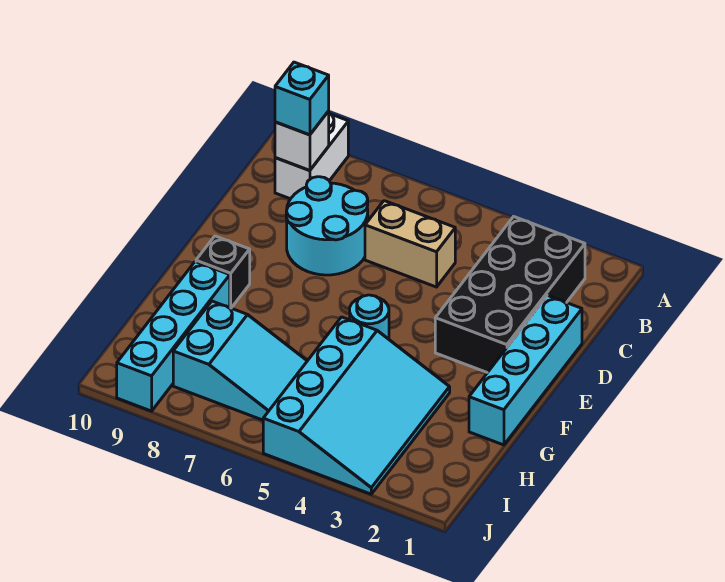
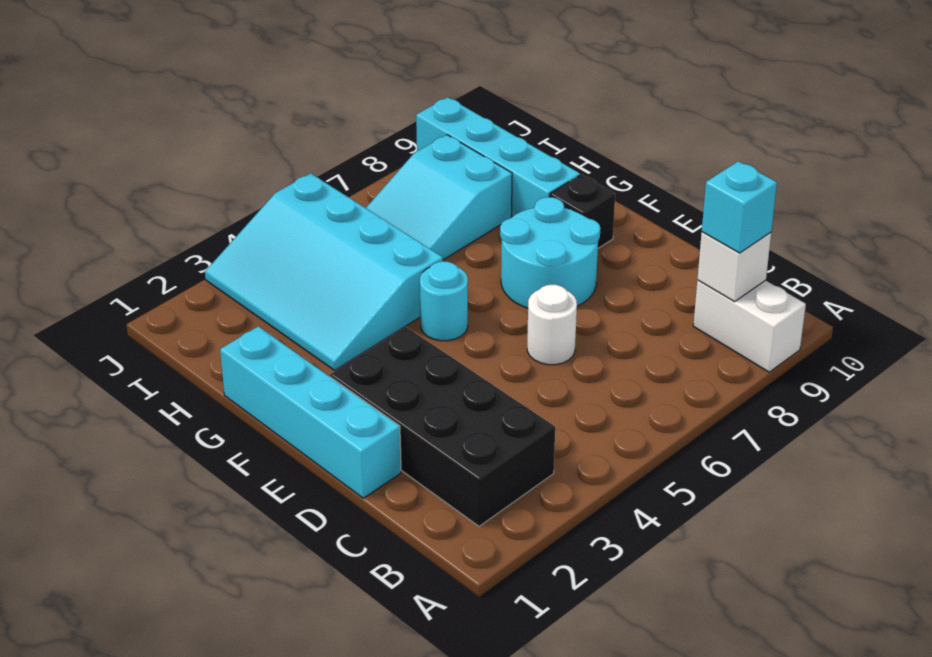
tan 1x2 brick [365,201,455,287] -> none
cyan 2x2 round brick [286,177,368,275] -> cyan 2x2 round brick moved to [500,197,600,308]
none -> white 1x1 round brick [527,285,577,365]

